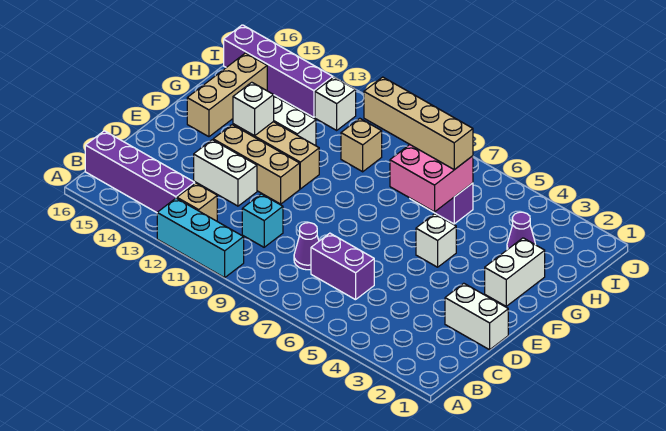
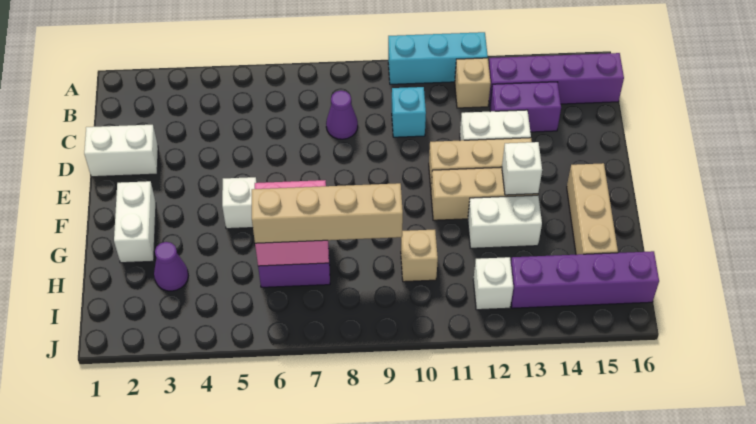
purple 1x2 brick [311,233,374,300] -> purple 1x2 brick moved to [490,82,561,132]

